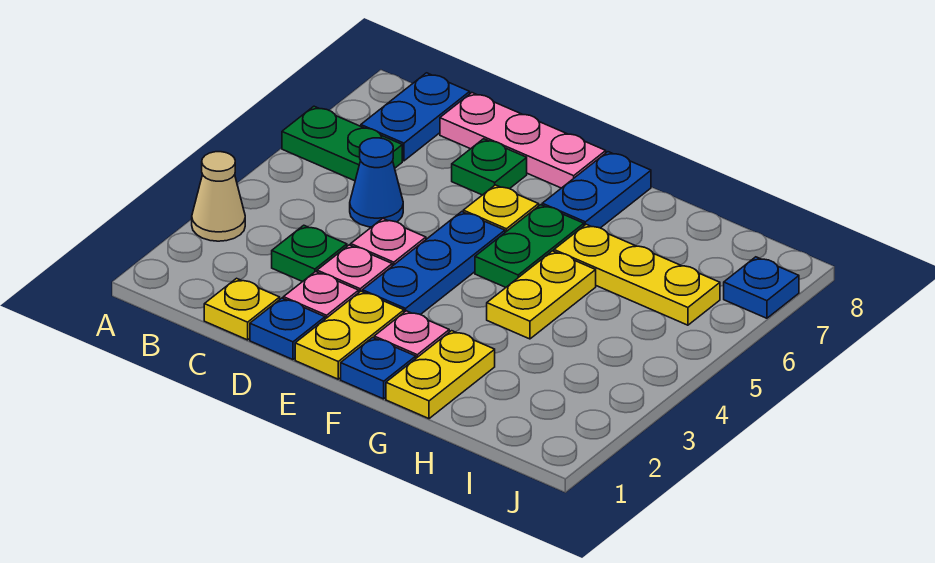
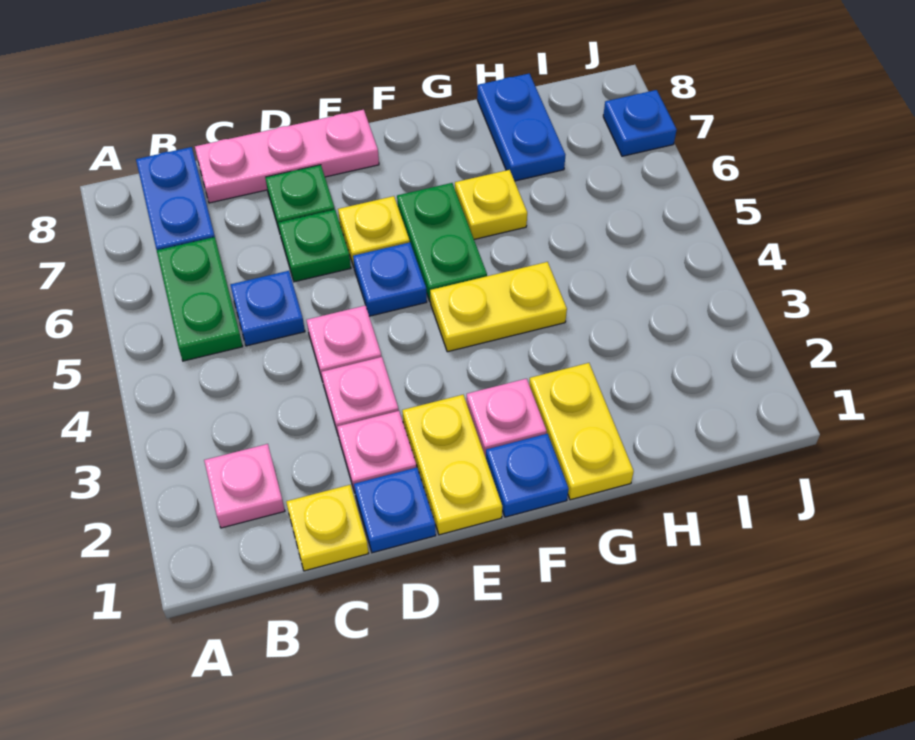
tan 1x1 cone [192,152,245,241] -> none
green 1x2 plate [282,106,402,181] -> green 1x2 plate turned to [157,237,243,361]
none -> pink 1x1 plate [204,444,285,528]
green 1x1 plate [272,225,347,282] -> green 1x1 plate moved to [278,210,351,282]
blue 1x1 cone [350,138,403,227] -> blue 1x1 plate [231,271,305,346]
blue 1x3 plate [362,212,505,315] -> blue 1x1 plate [353,242,427,316]
blue 1x2 plate [542,152,651,228] -> blue 1x2 plate moved to [477,74,565,181]
yellow 1x2 plate [487,251,596,339] -> yellow 1x2 plate turned to [430,262,567,352]
yellow 1x3 plate [554,224,720,325] -> yellow 1x1 plate [455,170,527,239]

